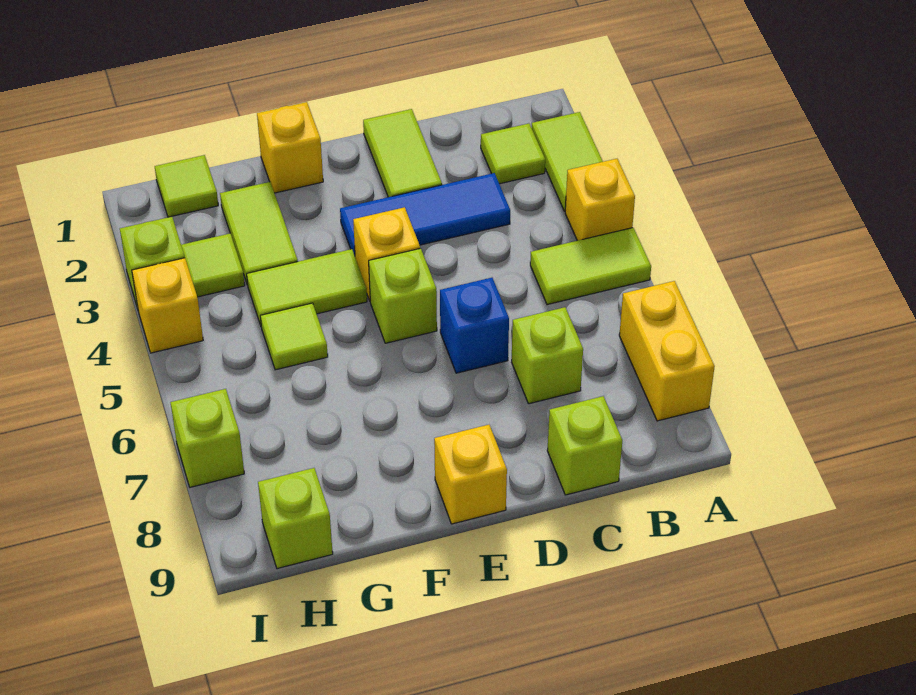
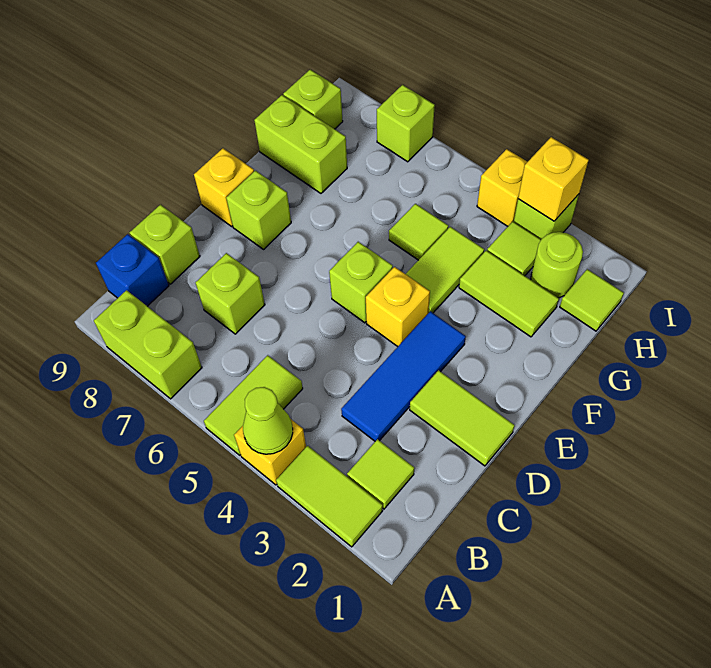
none -> lime 1x1 cone [243,387,293,454]
yellow 1x2 brick [619,281,715,421] -> lime 1x2 brick [94,290,202,399]
blue 1x1 brick [440,278,509,373] -> blue 1x1 brick moved to [96,234,169,306]
none -> lime 1x1 brick [226,171,291,249]
yellow 1x1 brick [257,102,323,193] -> yellow 1x1 brick moved to [518,137,589,221]
none -> lime 1x2 brick [254,95,347,193]
none -> lime 1x1 round brick [531,232,583,298]

